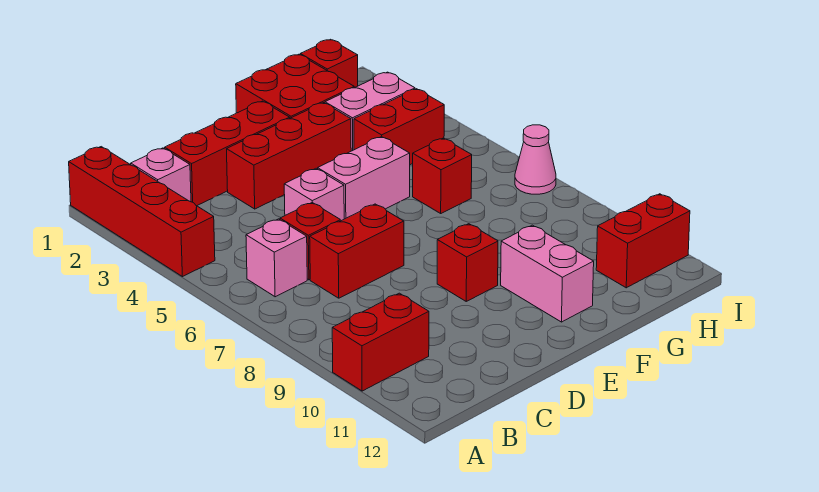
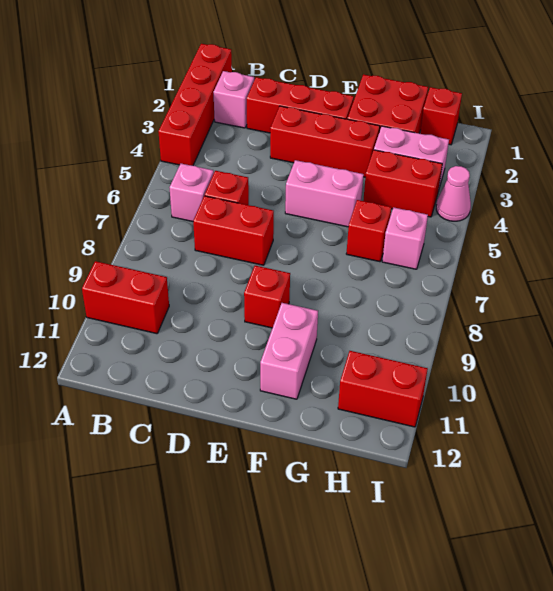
pink 1x1 brick [284,169,344,221] -> pink 1x1 brick moved to [382,207,428,269]
pink 1x1 cone [515,125,556,194] -> pink 1x1 cone moved to [436,166,471,221]

